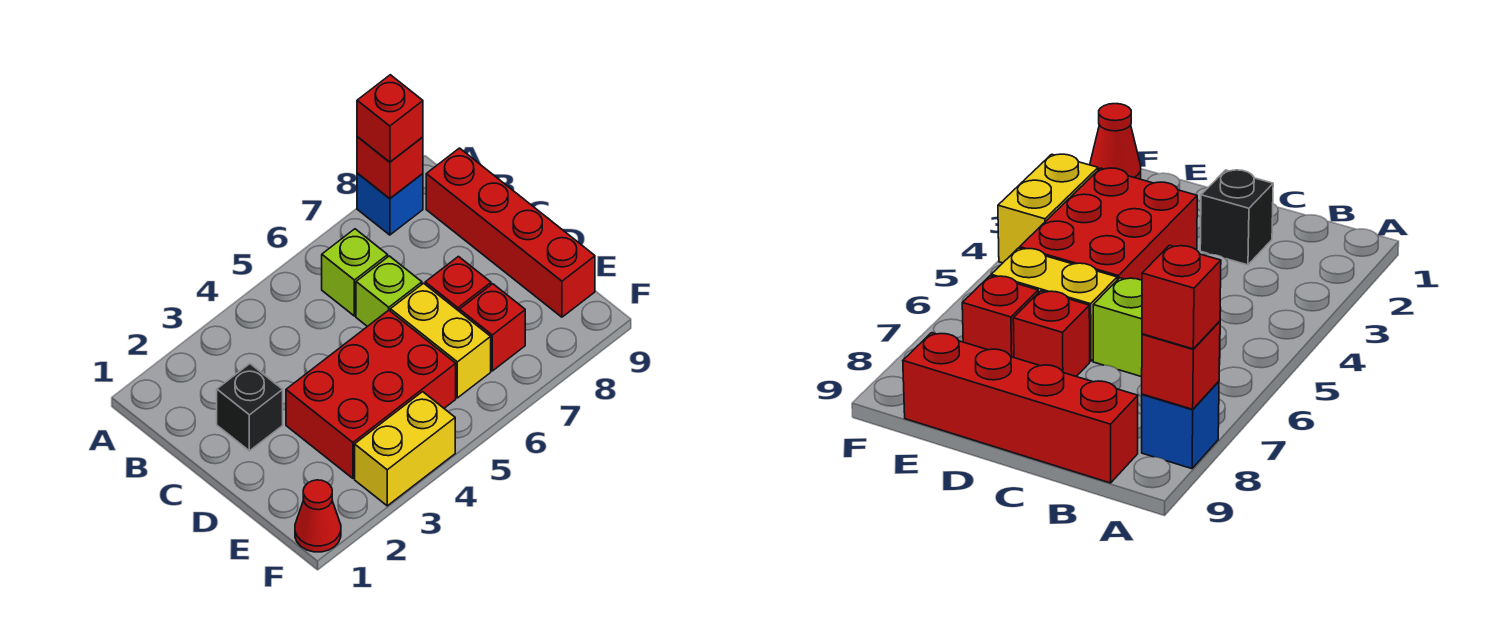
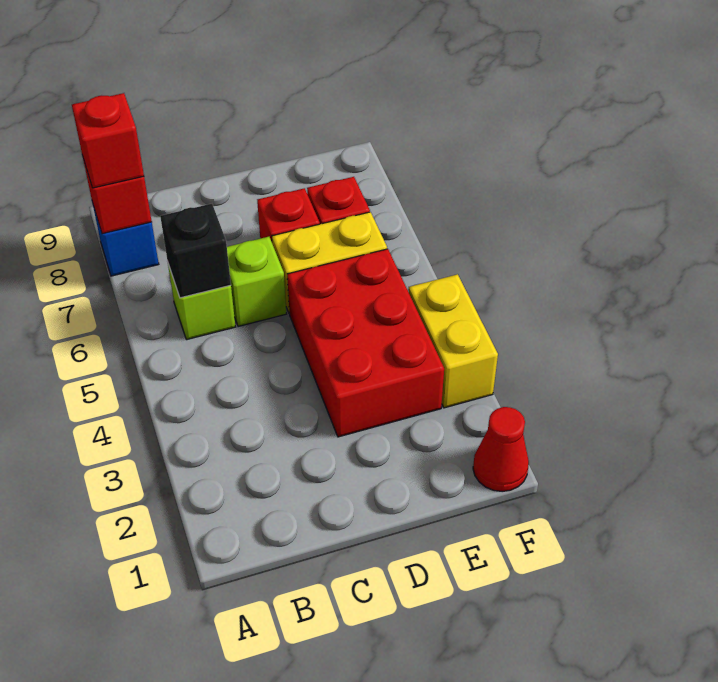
red 1x4 brick [426,148,595,317] -> none
black 1x1 brick [217,364,283,451] -> black 1x1 brick moved to [160,204,231,298]

